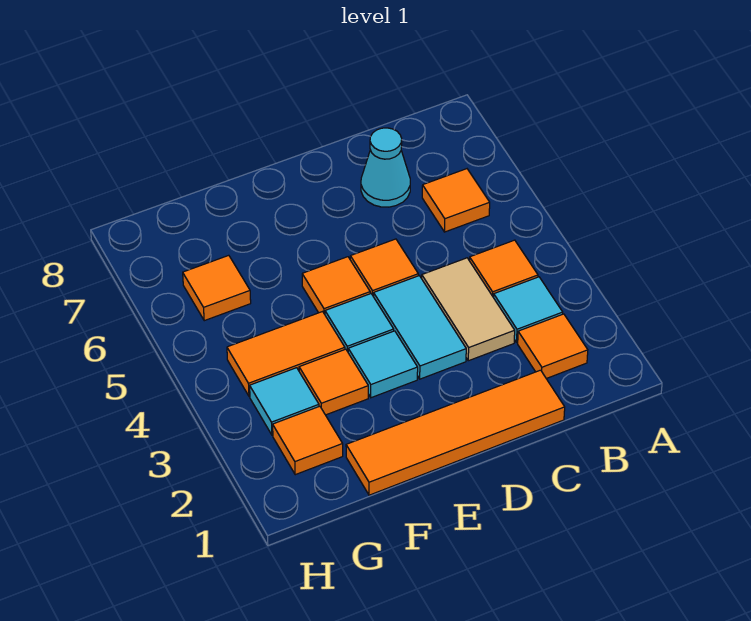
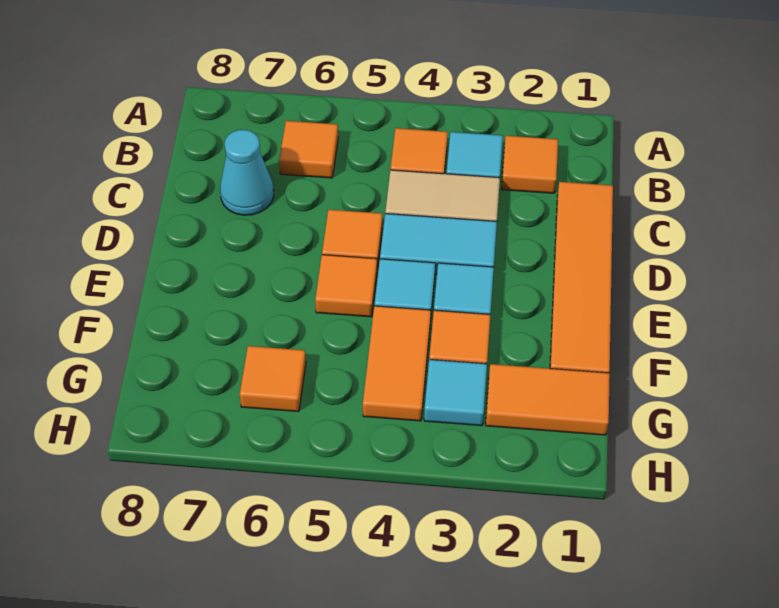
orange 1x1 tile [273,406,343,475] -> orange 1x2 tile [486,364,610,435]

